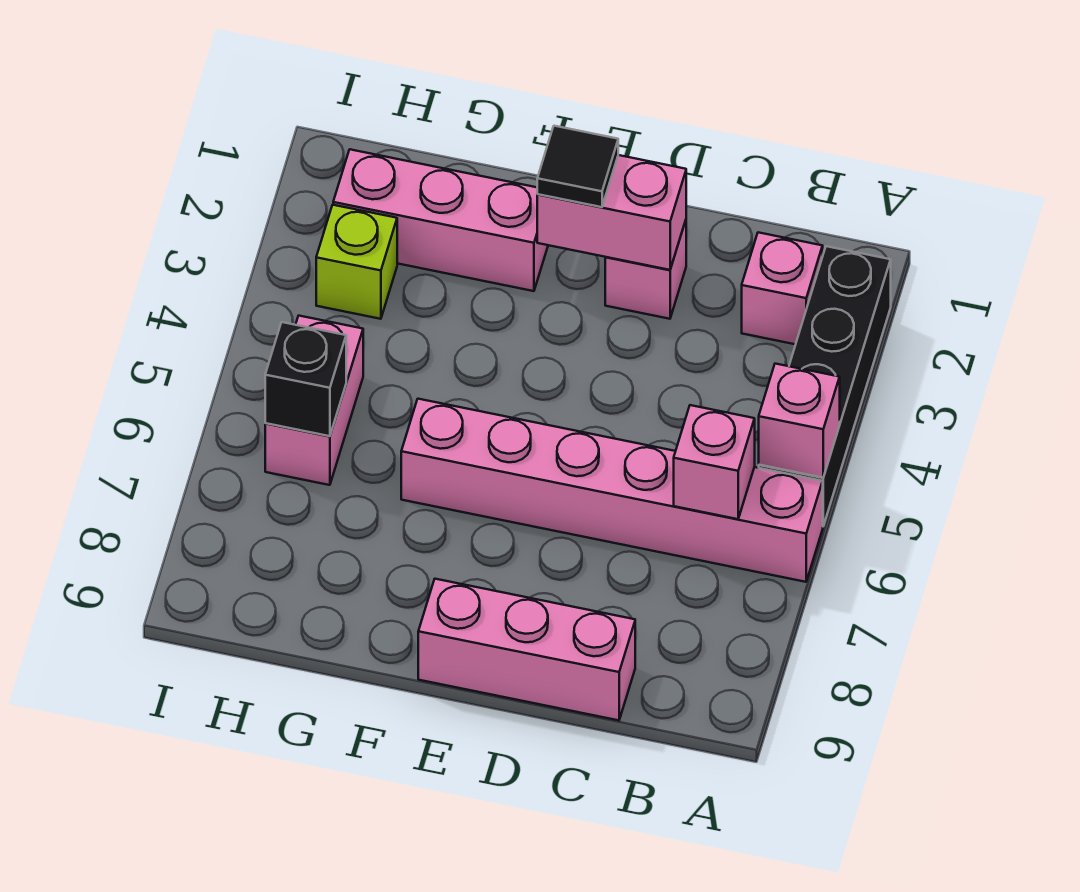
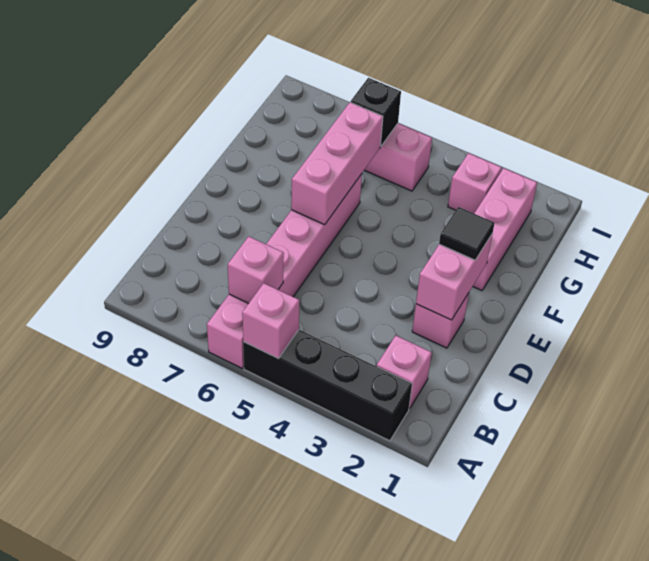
pink 1x3 brick [418,579,635,720] -> pink 1x3 brick moved to [291,102,383,225]
lime 1x1 brick [316,205,397,319] -> pink 1x1 brick [448,153,502,213]

